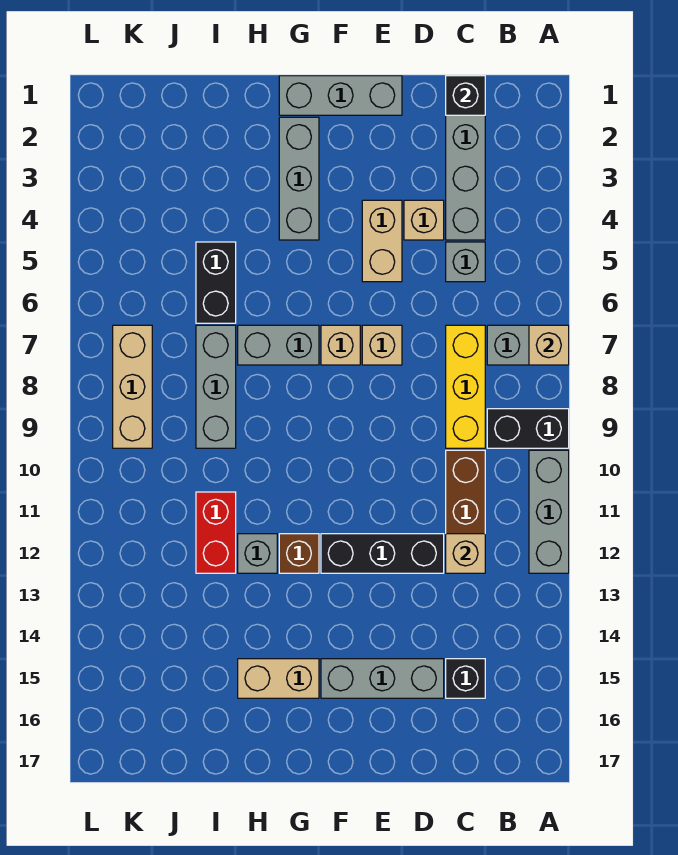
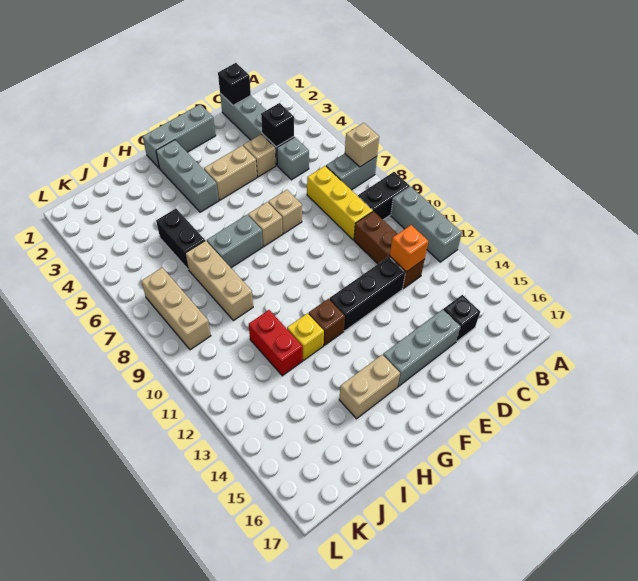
none -> black 1x1 brick [261,103,294,147]
tan 1x1 brick [446,534,485,573] -> orange 1x1 brick [390,225,428,272]
tan 1x2 brick [362,200,402,282] -> tan 1x2 brick turned to [204,146,257,200]
grey 1x1 brick [238,534,277,573] -> yellow 1x1 brick [287,313,324,360]
grey 1x3 brick [196,325,236,448] -> tan 1x3 brick [185,241,253,321]

